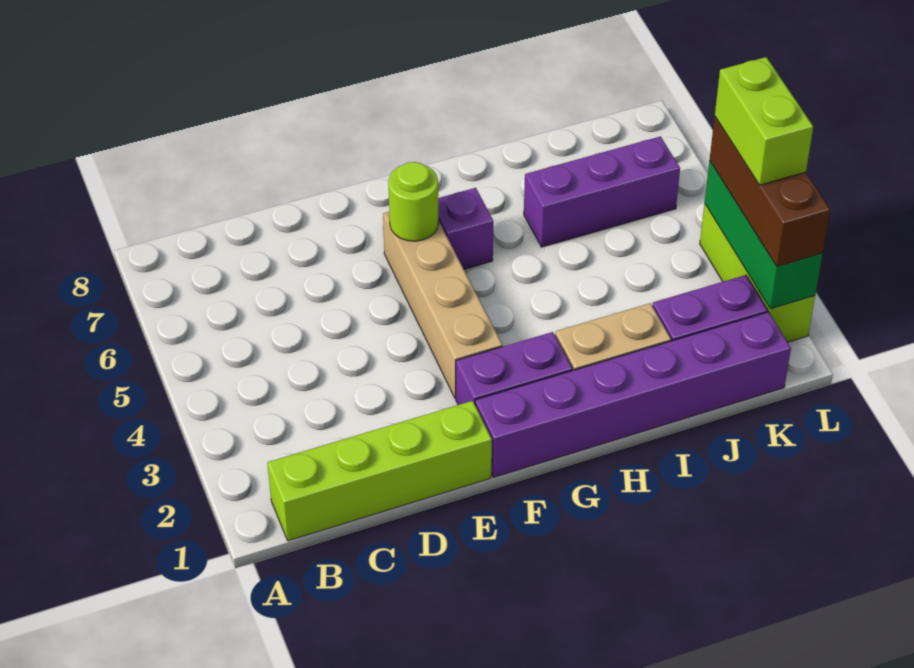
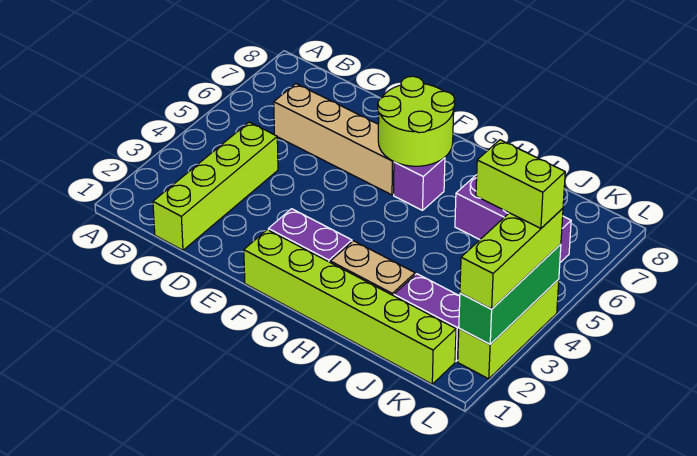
lime 1x4 brick [267,401,492,541] -> lime 1x4 brick turned to [153,122,278,250]
purple 1x6 brick [475,312,791,477] -> lime 1x6 brick [244,230,456,384]
tan 1x4 brick [383,212,502,398] -> tan 1x4 brick turned to [274,84,394,195]
lime 1x1 round brick [388,162,438,241] -> lime 2x2 round brick [378,76,455,166]
brown 1x3 brick [710,117,830,266] -> lime 1x3 brick [460,208,563,309]
lime 1x2 brick [715,57,813,185] -> lime 1x2 brick turned to [476,140,565,228]

